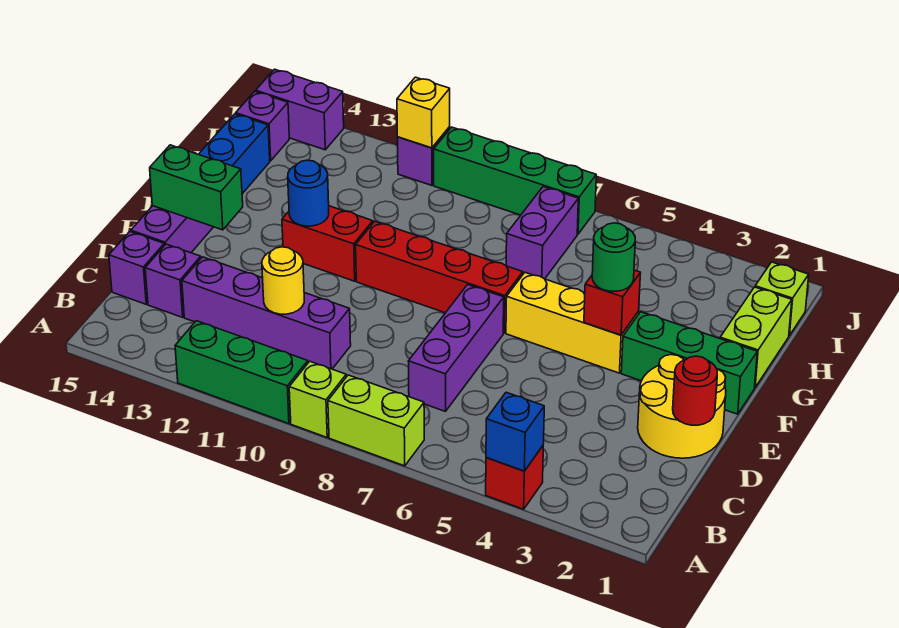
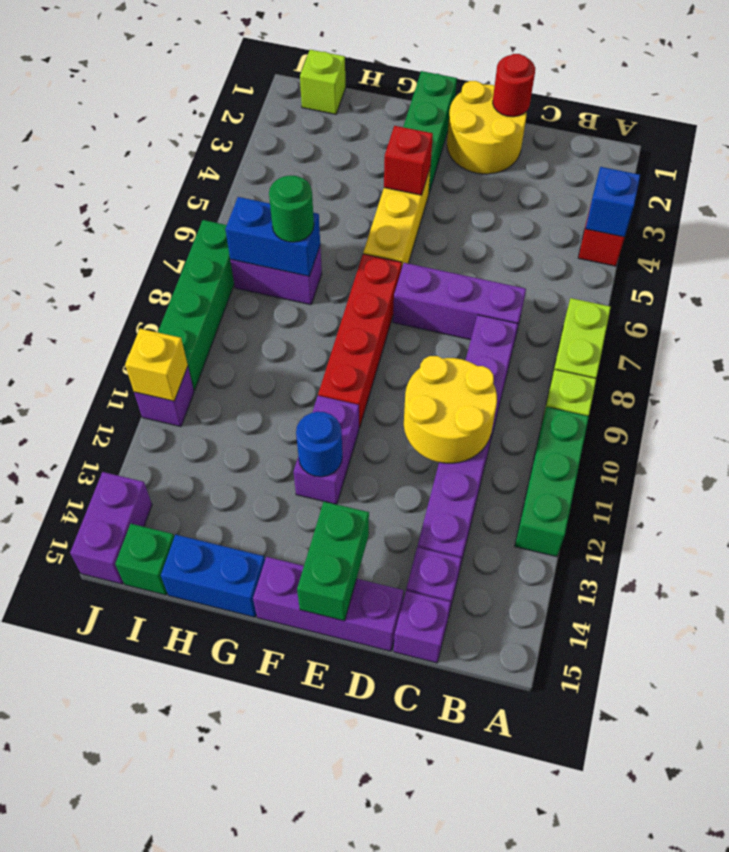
purple 1x4 brick [182,257,351,369] -> purple 1x6 brick [417,315,518,571]
yellow 1x1 round brick [262,247,304,314] -> yellow 2x2 round brick [404,356,497,463]
green 1x1 round brick [592,223,635,291] -> green 1x1 round brick moved to [269,176,314,242]
red 1x2 brick [282,206,373,281] -> purple 1x2 brick [294,396,359,504]
lime 1x2 brick [720,287,792,387] -> none
none -> blue 1x2 brick [226,197,320,276]
purple 1x1 brick [236,91,289,161] -> green 1x1 brick [115,524,174,595]

